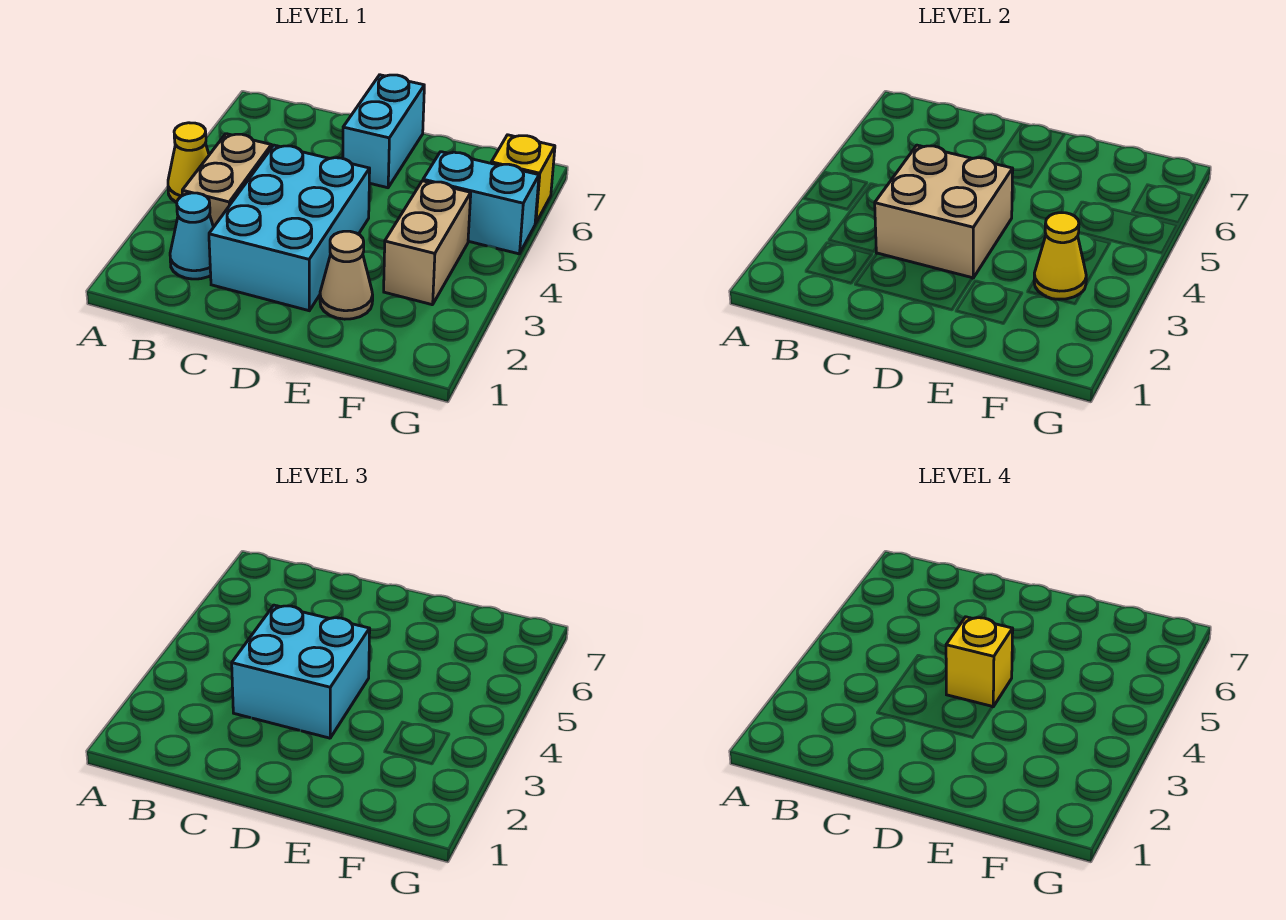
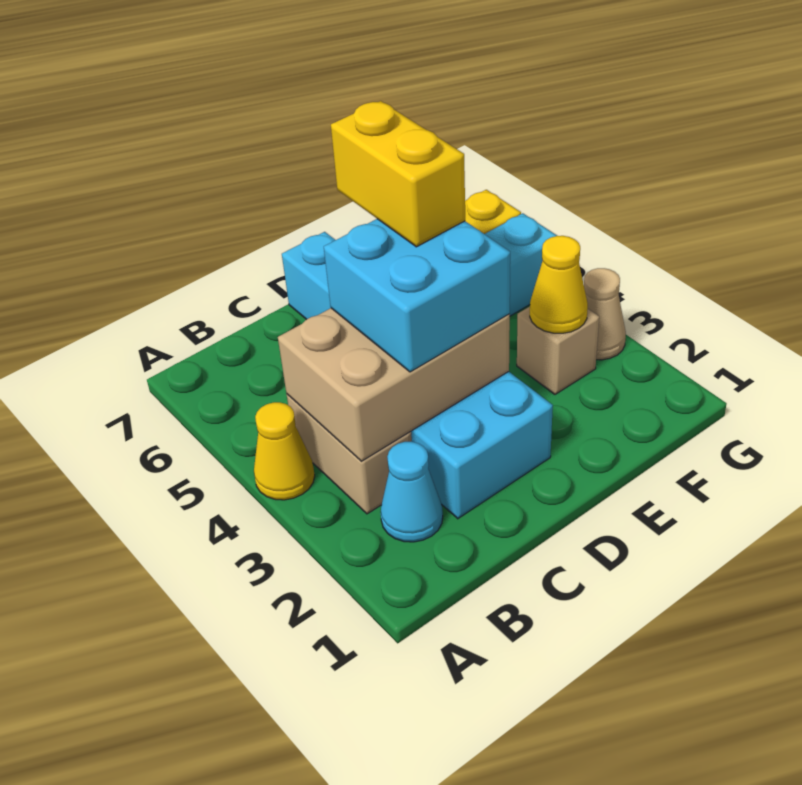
tan 2x2 brick [875,145,1013,278] -> tan 2x3 brick [278,308,510,461]
yellow 1x1 brick [946,617,1013,707] -> yellow 1x2 brick [331,101,465,247]
tan 1x1 cone [320,231,373,319] -> tan 1x1 cone moved to [584,268,626,360]
tan 1x2 brick [384,181,471,305] -> tan 1x1 brick [517,307,599,394]

